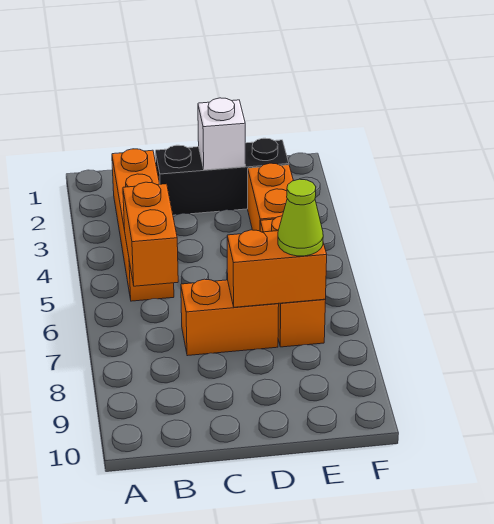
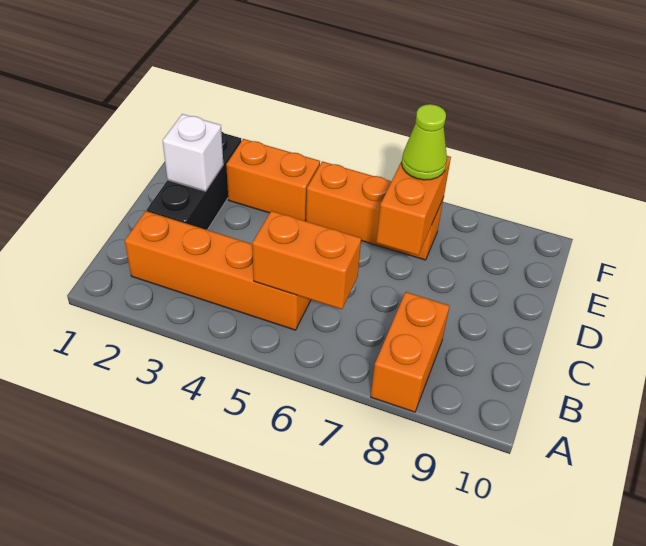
orange 1x2 brick [181,279,279,356] -> orange 1x2 brick moved to [371,292,449,412]

